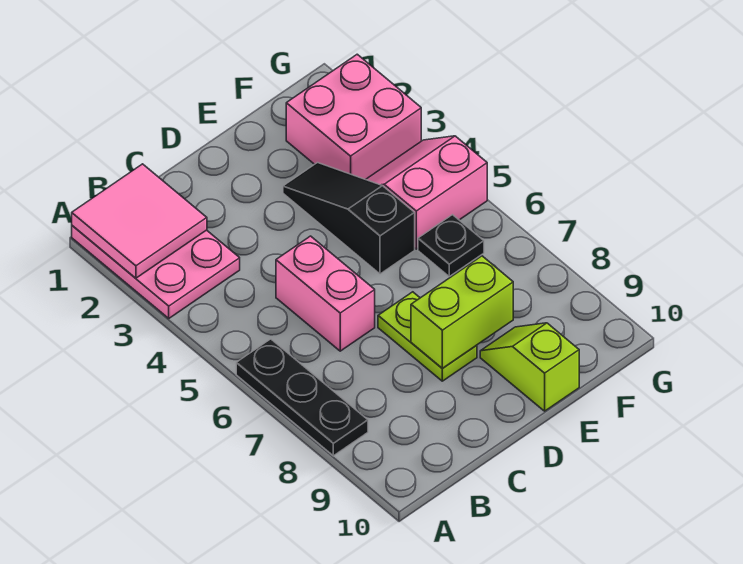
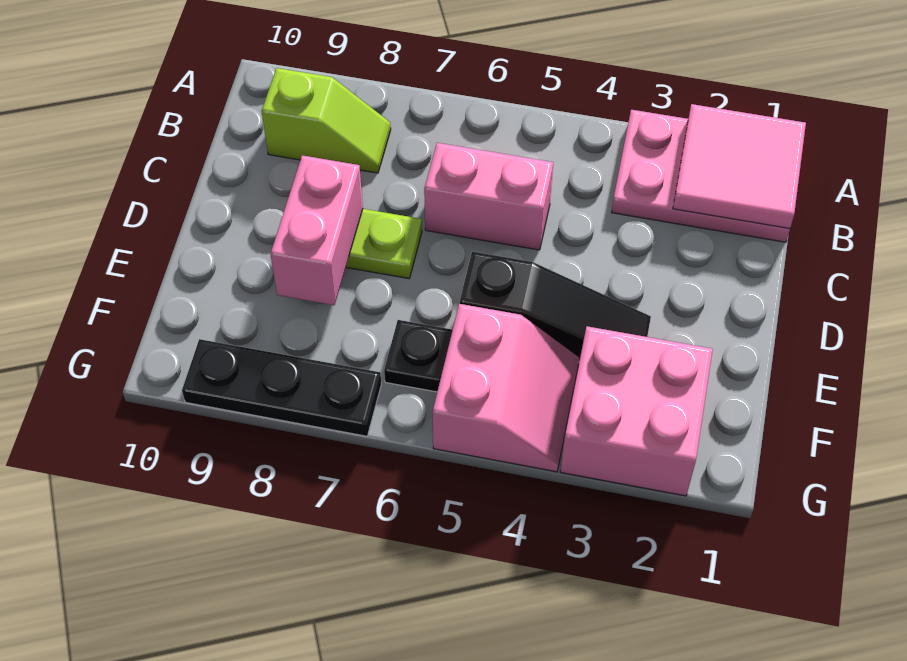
black 1x3 plate [236,339,368,456] -> black 1x3 plate moved to [182,339,381,436]
lime 1x2 brick [411,256,513,369] -> pink 1x2 brick [270,155,363,305]
lime 1x2 slope [480,323,579,411] -> lime 1x2 slope moved to [262,68,391,173]

